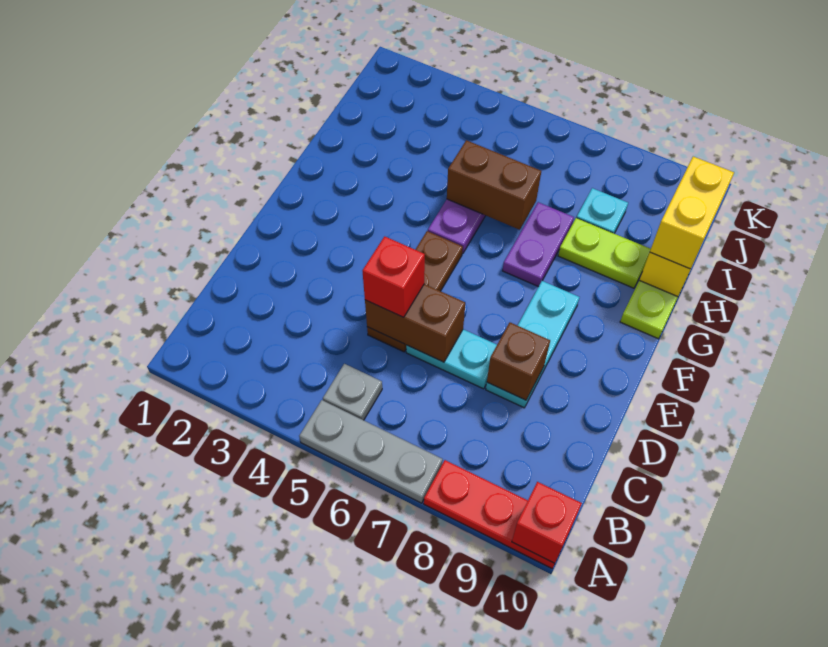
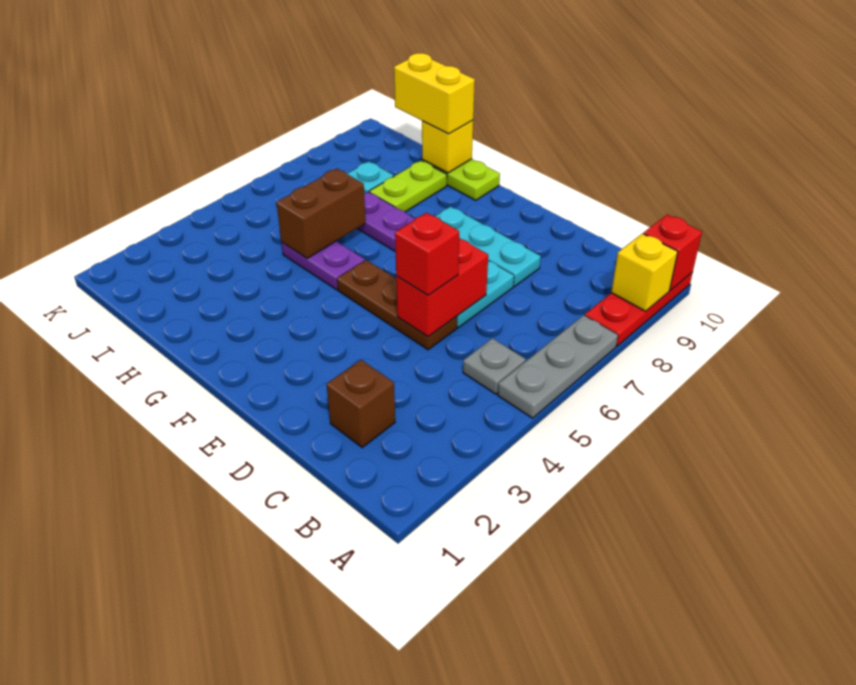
none -> yellow 1x1 brick [611,234,678,311]
brown 1x2 brick [365,284,465,362] -> red 1x2 brick [396,238,488,337]
brown 1x1 brick [487,323,550,400] -> brown 1x1 brick moved to [327,360,395,447]

